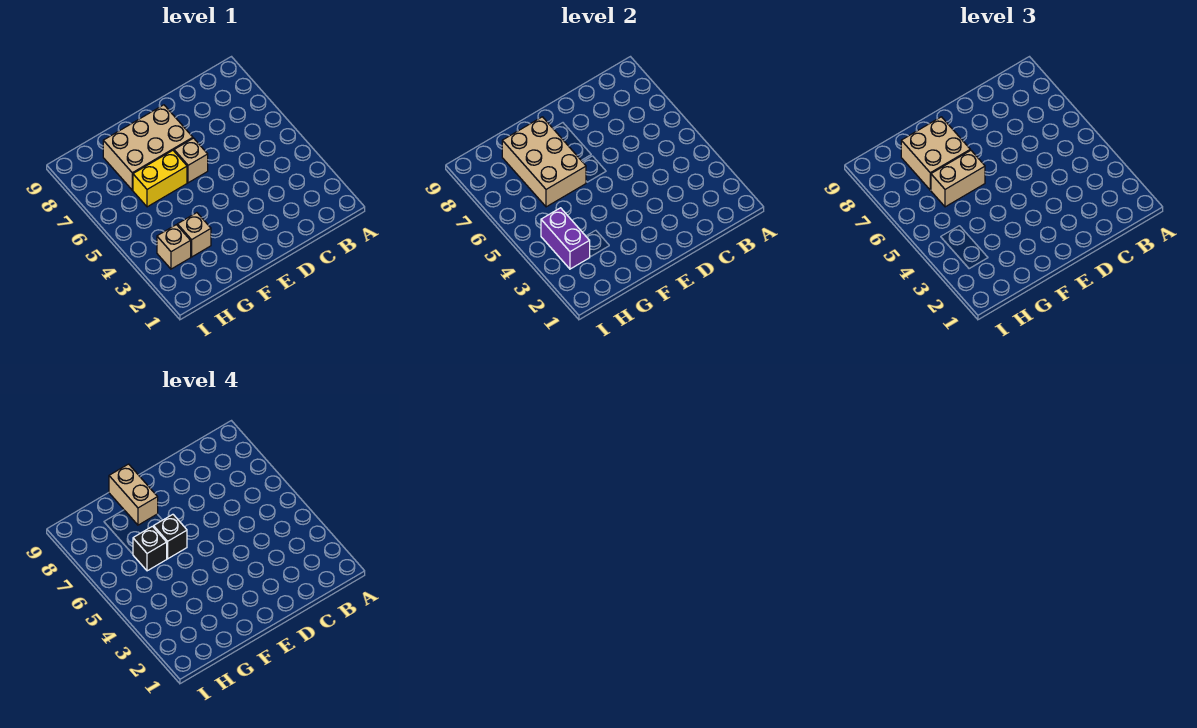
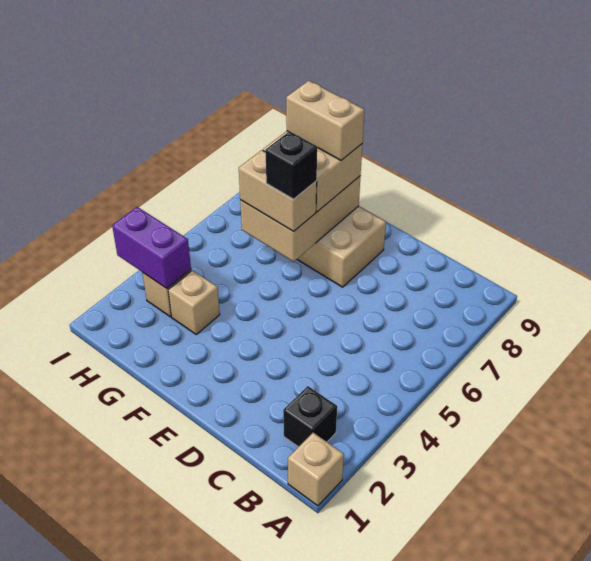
tan 1x1 brick [174,138,208,183] -> tan 1x1 brick moved to [288,433,344,506]
yellow 1x2 brick [133,150,187,207] -> none
tan 1x2 brick [109,464,158,525] -> tan 1x2 brick turned to [286,81,364,160]
black 1x1 brick [133,526,167,571] -> black 1x1 brick moved to [283,386,337,447]
purple 1x2 brick [541,208,590,269] -> purple 1x2 brick turned to [112,207,191,288]

